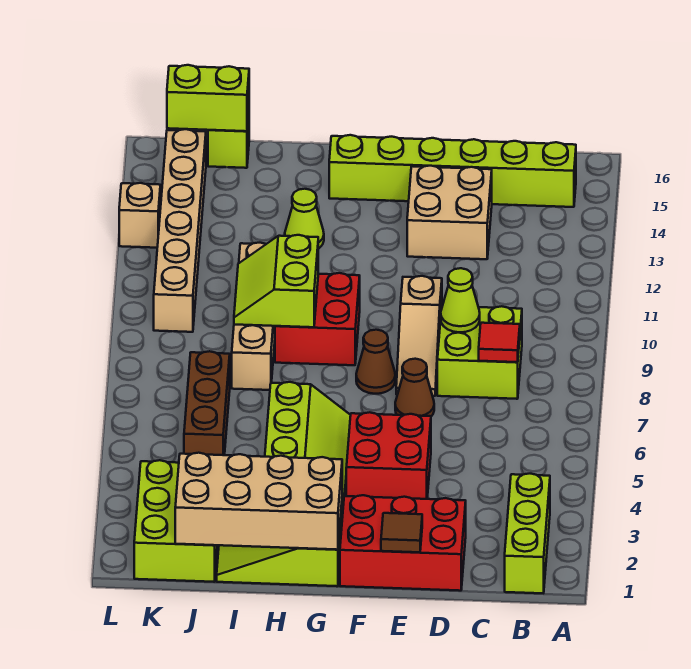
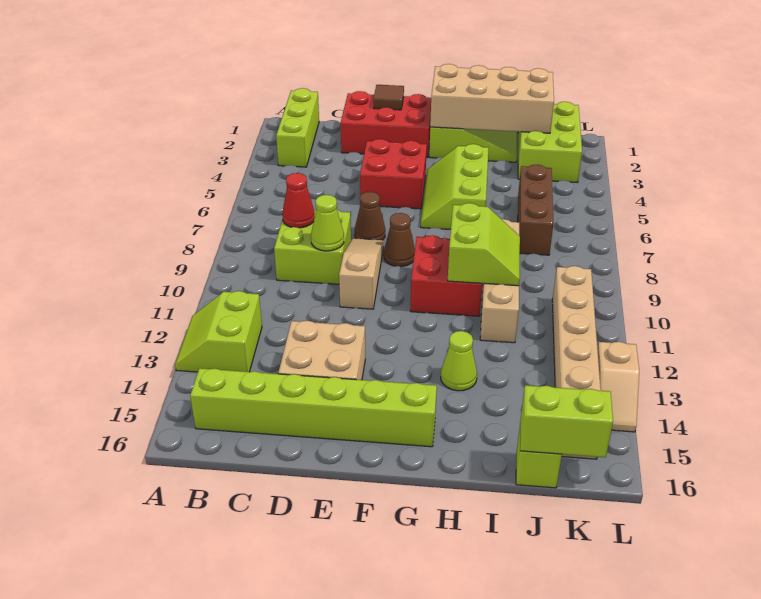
none -> lime 2x2 slope [175,291,262,372]
red 1x1 tile [479,323,520,362] -> red 1x1 cone [282,173,315,228]

